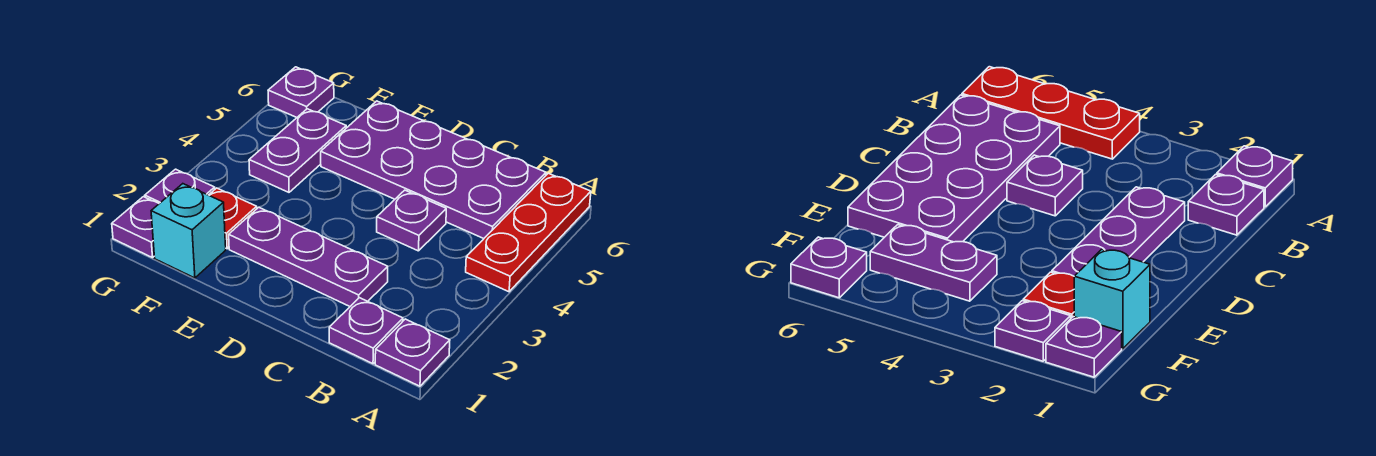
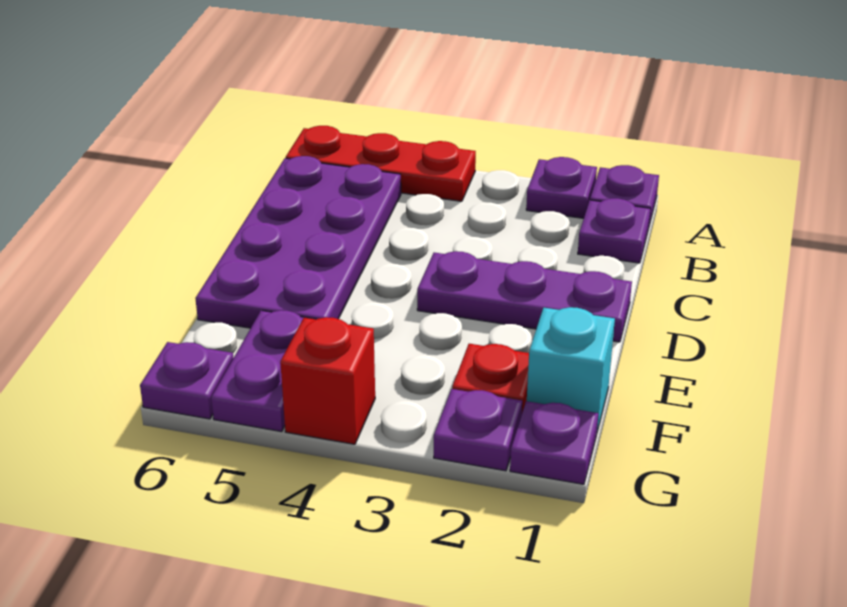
purple 1x3 plate [229,207,388,306] -> purple 1x3 plate turned to [417,251,632,342]
purple 1x1 plate [377,190,446,251] -> purple 1x1 plate moved to [526,157,597,218]
purple 1x2 plate [249,109,346,192] -> purple 1x2 plate turned to [211,310,304,432]
none -> red 1x1 brick [280,317,375,444]

